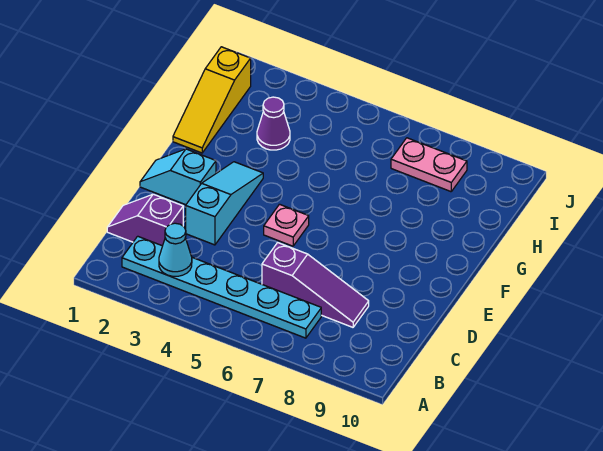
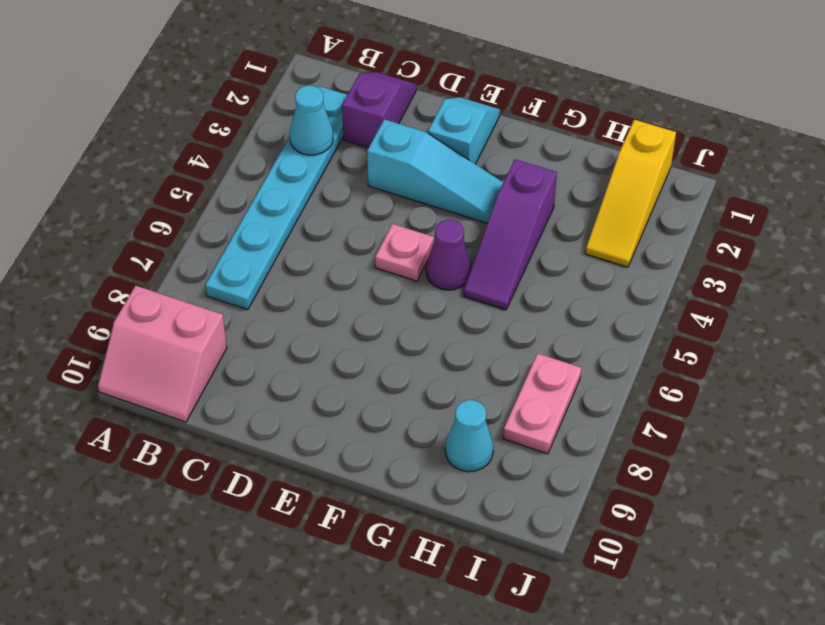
none -> pink 2x2 slope [98,286,227,422]
purple 1x3 slope [262,243,369,327] -> purple 1x3 slope moved to [464,159,557,310]
yellow 1x3 slope [173,47,251,153] -> yellow 1x3 slope turned to [585,120,676,267]
purple 1x1 cone [257,97,290,150] -> purple 1x1 cone moved to [426,220,471,290]
none -> cyan 1x1 cone [445,400,493,472]

